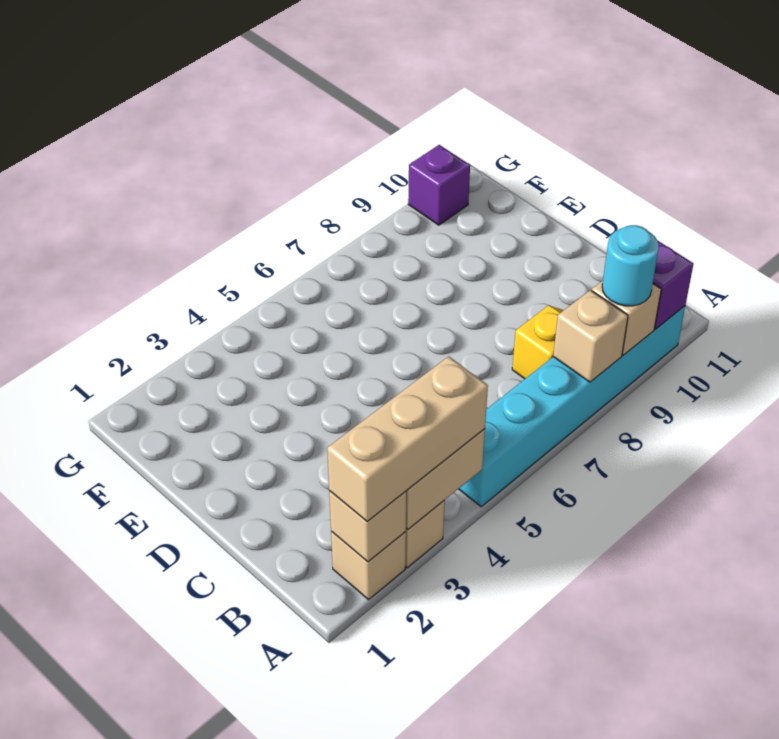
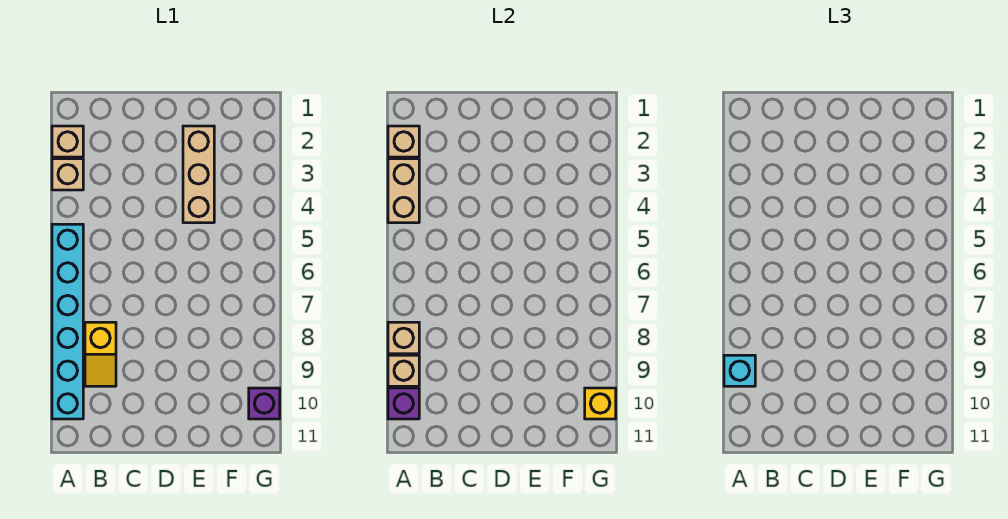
tan 1x3 brick [327,356,488,522] -> tan 1x3 brick moved to [183,126,214,223]
cyan 1x1 round brick [602,225,659,306] -> cyan 1x1 brick [724,355,755,386]
none -> yellow 1x1 brick [585,388,616,419]

